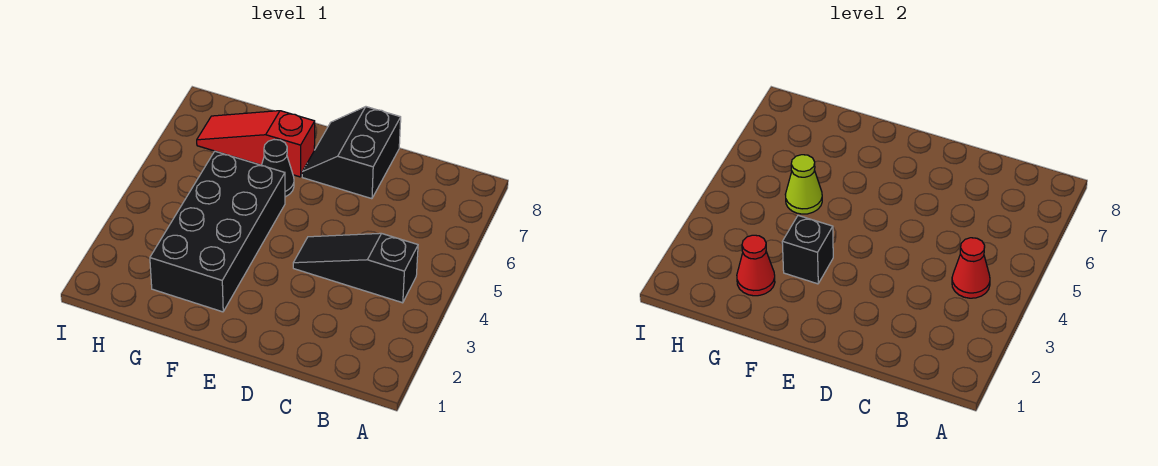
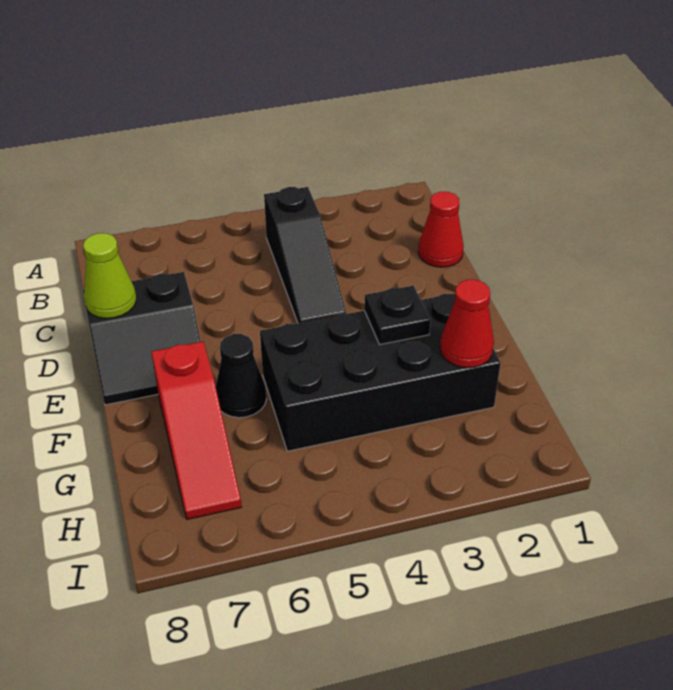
red 1x1 cone [952,238,990,298] -> red 1x1 cone moved to [418,192,464,267]
black 1x1 brick [782,216,833,284] -> black 1x1 plate [364,286,431,344]
lime 1x1 cone [785,155,822,214] -> lime 1x1 cone moved to [83,233,136,318]

